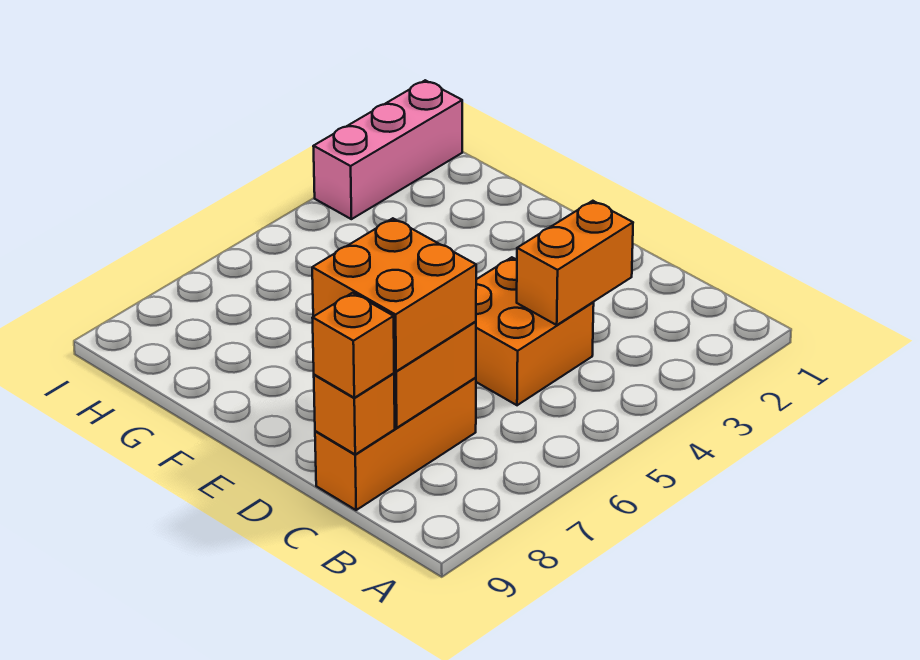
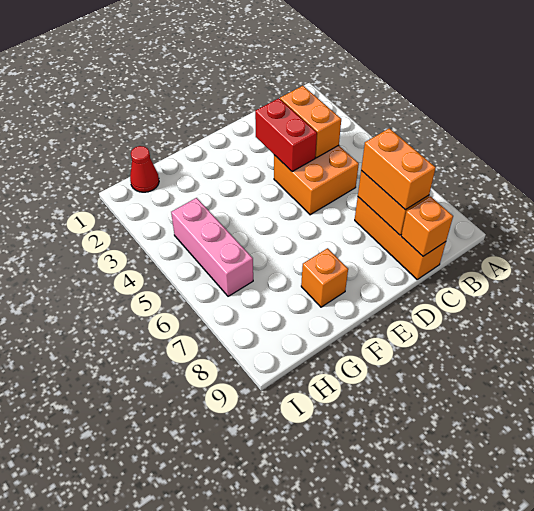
orange 2x2 brick [312,218,476,371] -> orange 1x2 brick [361,128,436,210]
orange 1x1 brick [312,293,394,398] -> orange 1x1 brick moved to [301,248,348,307]
none -> red 1x2 brick [255,98,317,172]
none -> red 1x1 cone [130,146,159,192]
pink 1x3 brick [313,80,462,219] -> pink 1x3 brick moved to [171,198,253,296]

